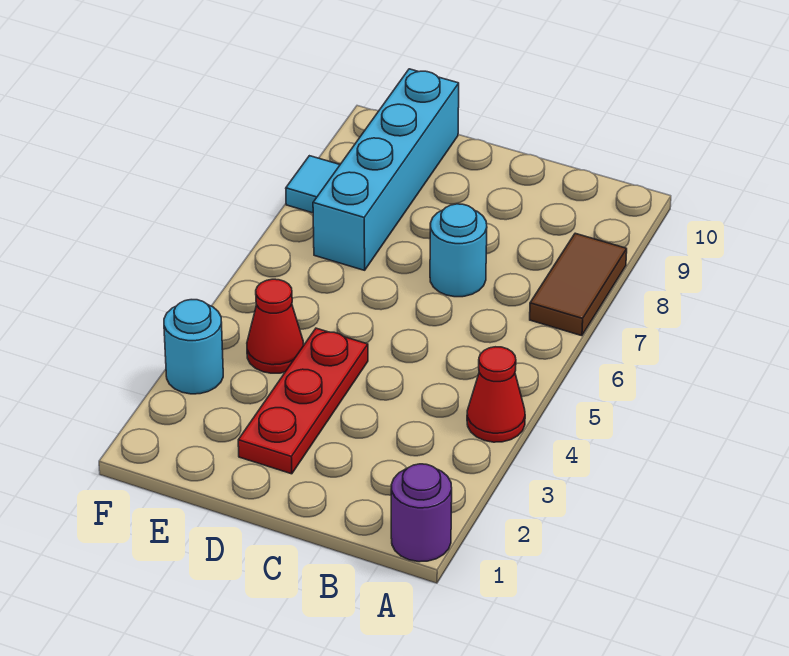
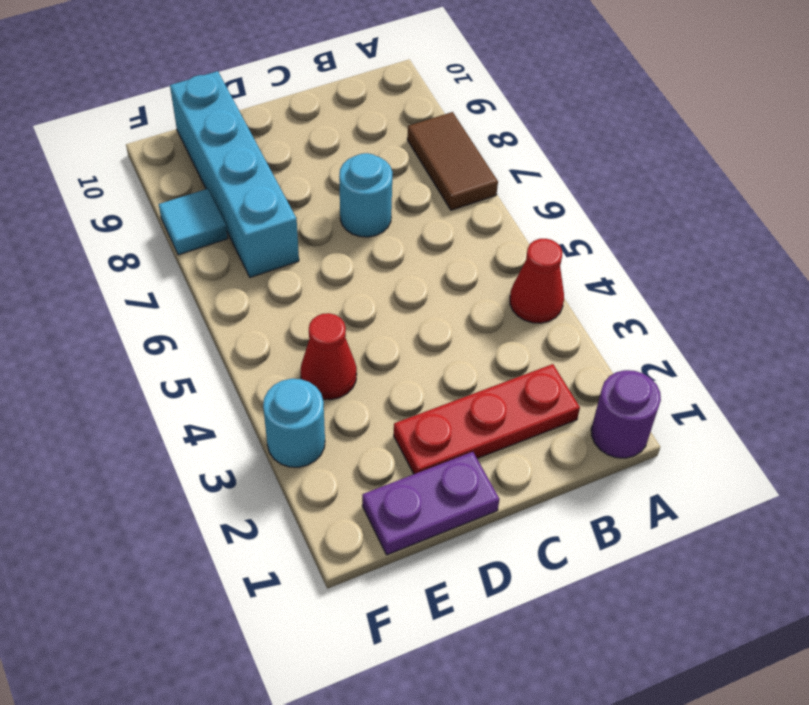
none -> purple 1x2 plate [362,452,500,555]
red 1x3 plate [238,328,368,474] -> red 1x3 plate turned to [394,364,580,474]

